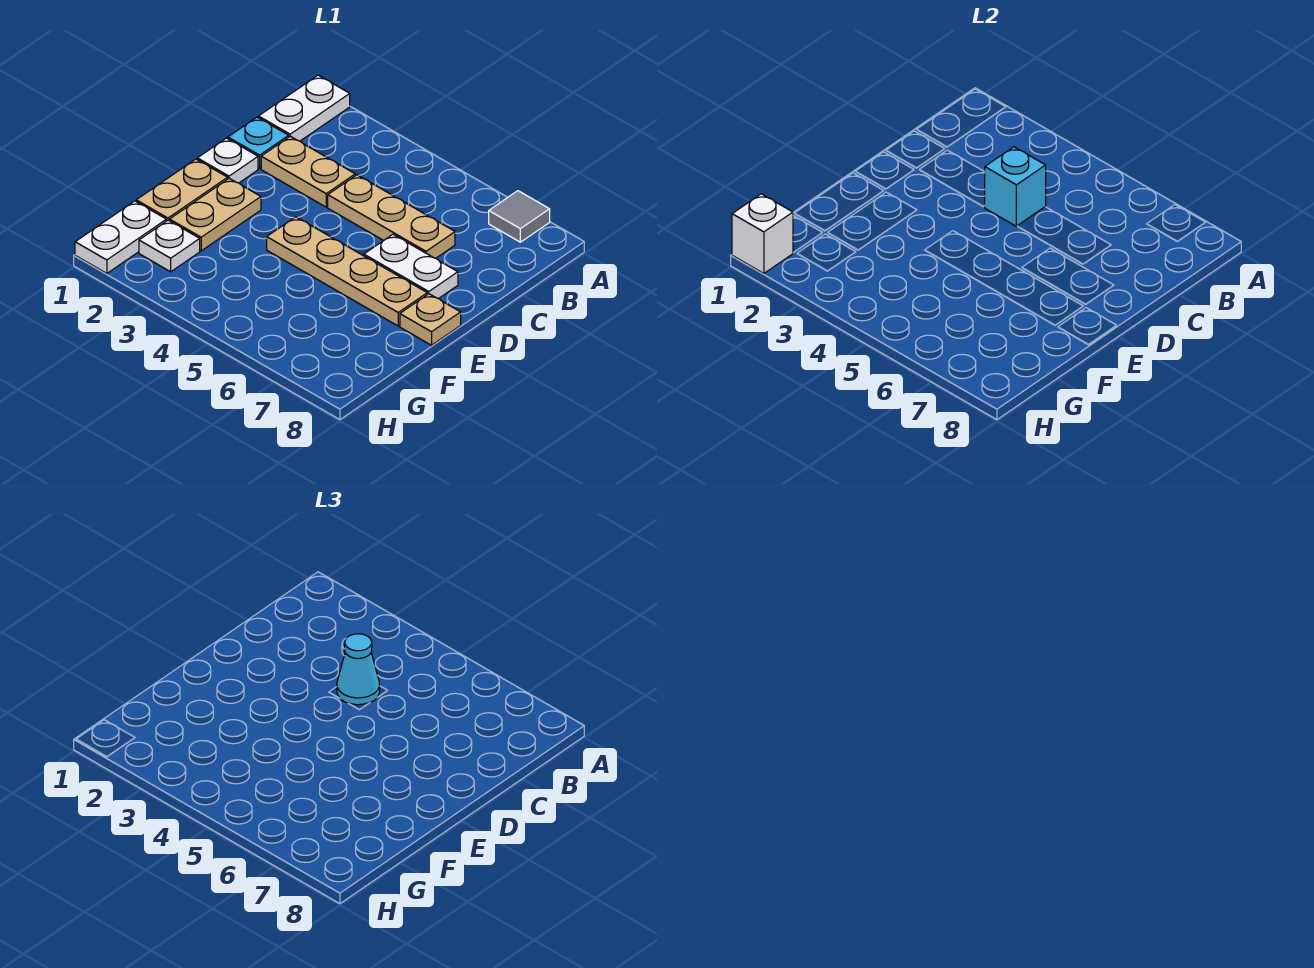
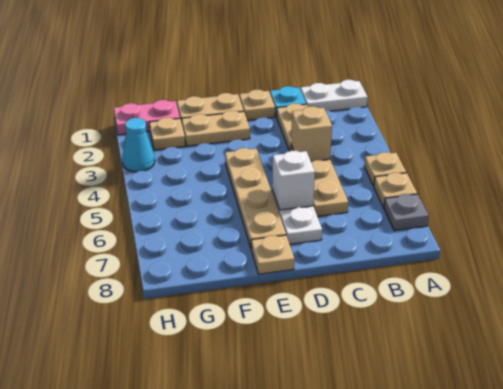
none -> tan 1x1 plate [364,152,406,186]
none -> tan 1x1 plate [374,173,417,208]
grey 1x1 tile [489,191,550,242] -> grey 1x1 plate [384,194,429,231]
cyan 1x1 brick [984,147,1046,226] -> tan 1x1 brick [291,107,332,162]
cyan 1x1 cone [337,634,380,705] -> cyan 1x1 cone moved to [122,118,155,172]
white 1x1 plate [197,138,258,183] -> tan 1x1 plate [240,90,275,120]
white 1x2 plate [75,201,166,274] -> pink 1x2 plate [114,100,180,135]
white 1x1 plate [139,220,200,272] -> tan 1x1 plate [149,118,185,150]
white 1x1 brick [732,194,793,274] -> white 1x1 brick moved to [272,151,315,210]

